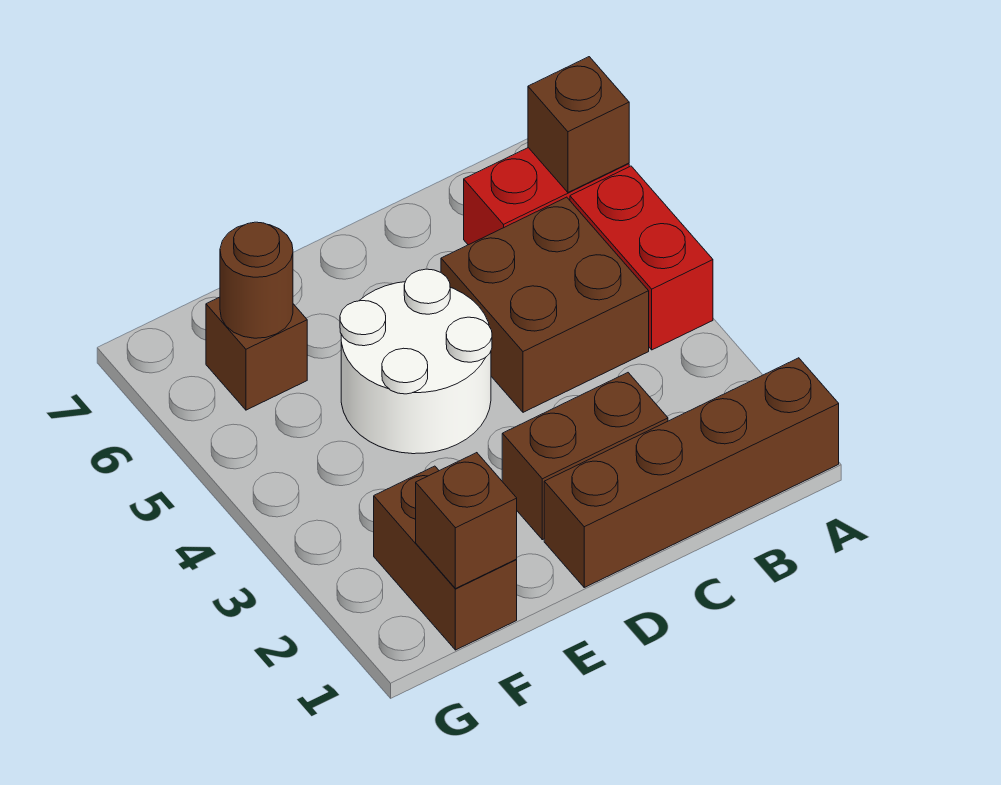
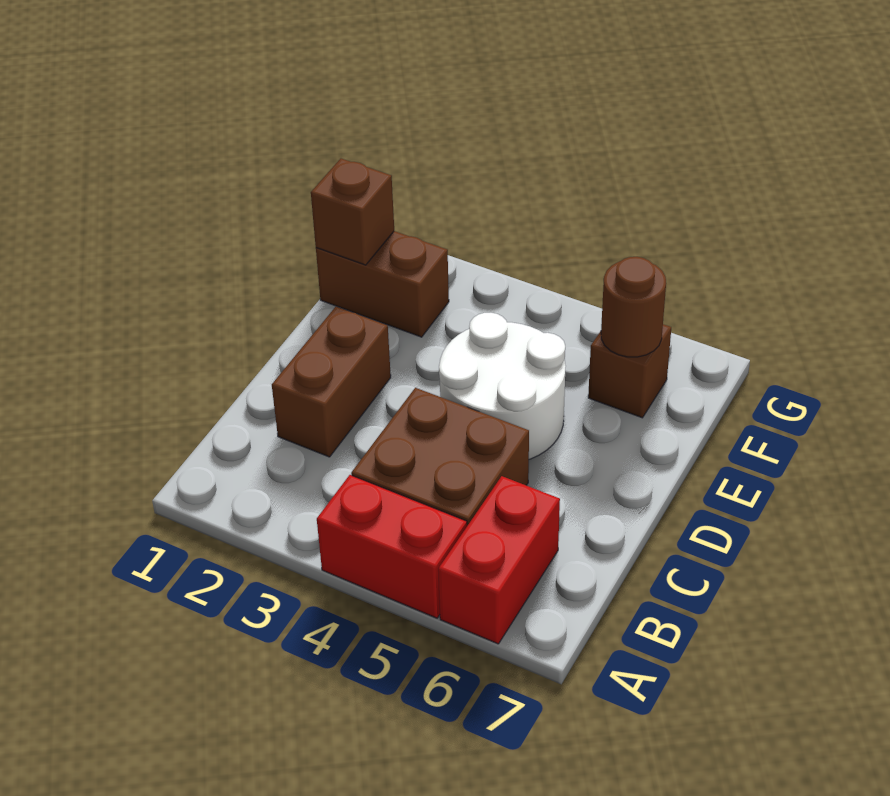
brown 1x4 brick [544,358,839,587] -> none
brown 1x1 brick [528,57,629,192] -> none

